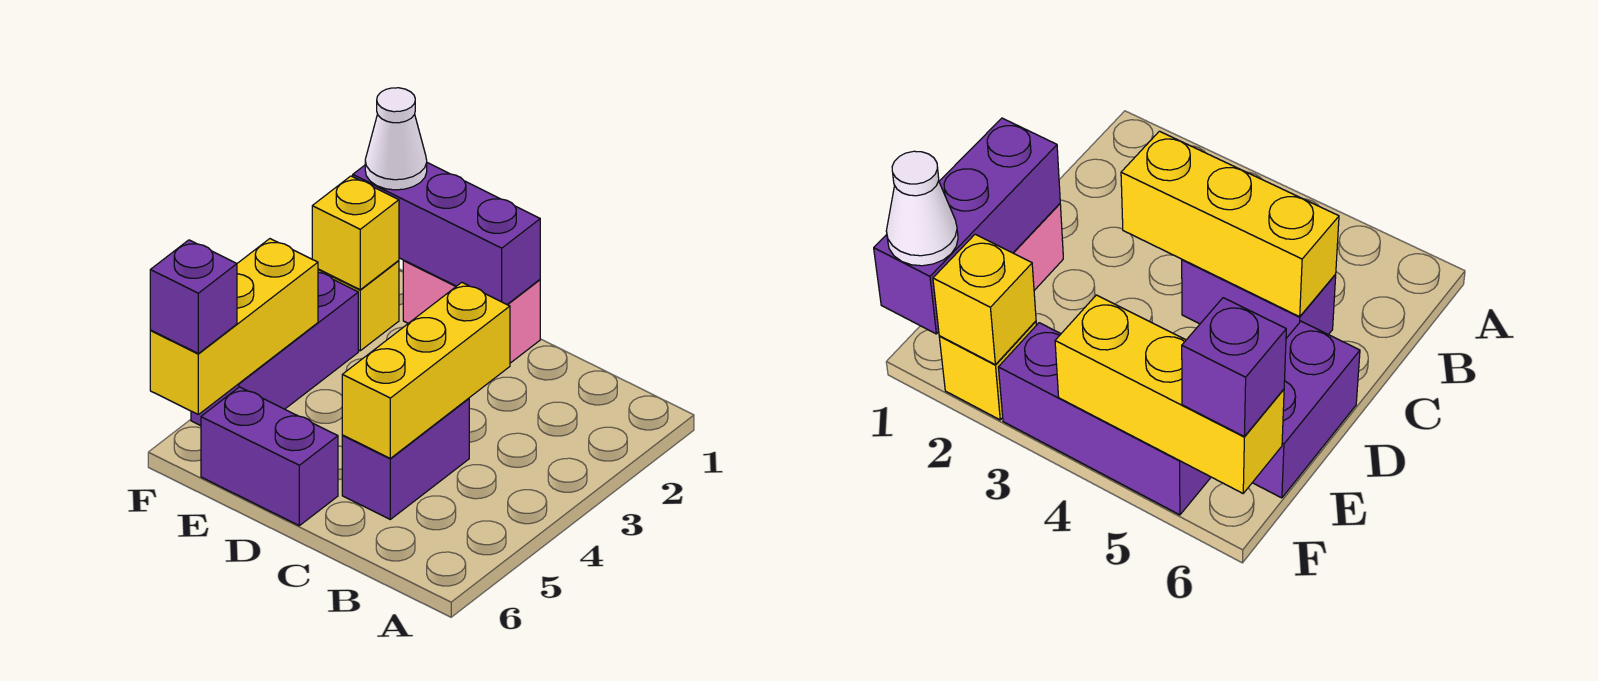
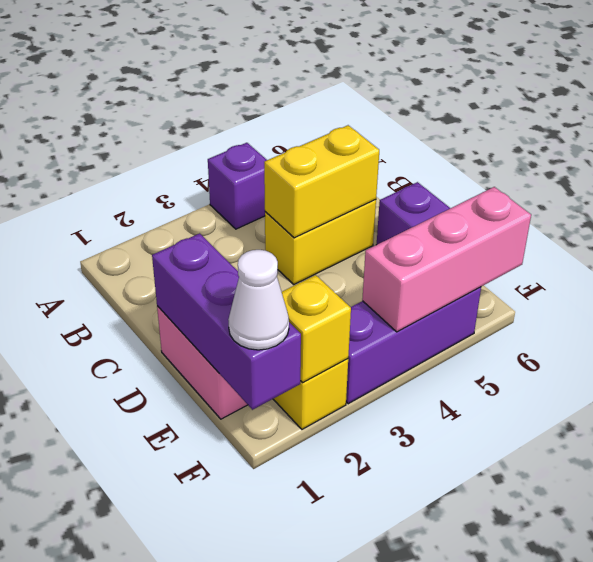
yellow 1x3 brick [342,282,510,458] -> yellow 1x2 brick [264,125,379,238]
purple 1x2 brick [342,398,469,519] -> yellow 1x2 brick [265,200,376,284]
yellow 1x3 brick [150,239,318,414] -> pink 1x3 brick [362,187,531,332]
purple 1x1 brick [150,240,237,353] -> purple 1x1 brick moved to [208,143,267,229]

